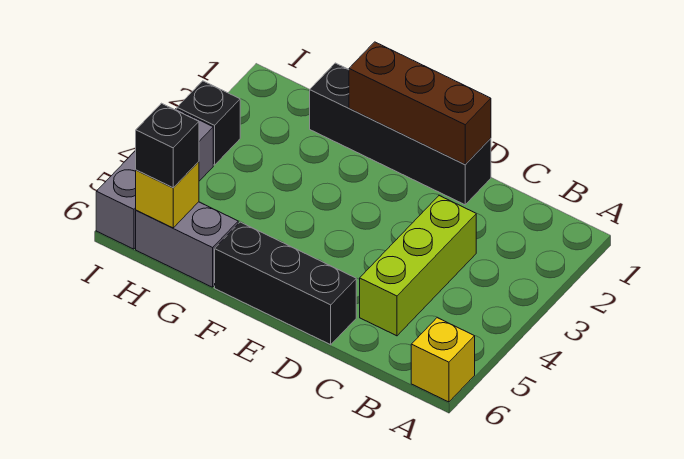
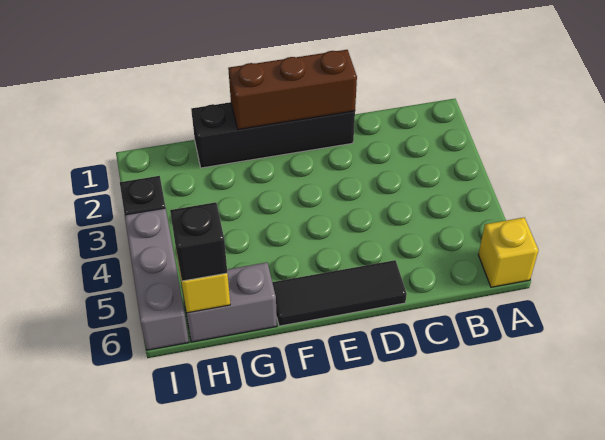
lime 1x3 brick [360,196,476,336] -> none
black 1x3 brick [215,222,356,345] -> black 1x3 tile [272,260,407,326]

